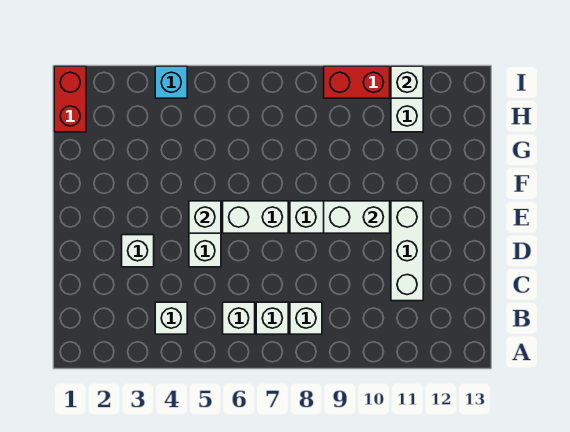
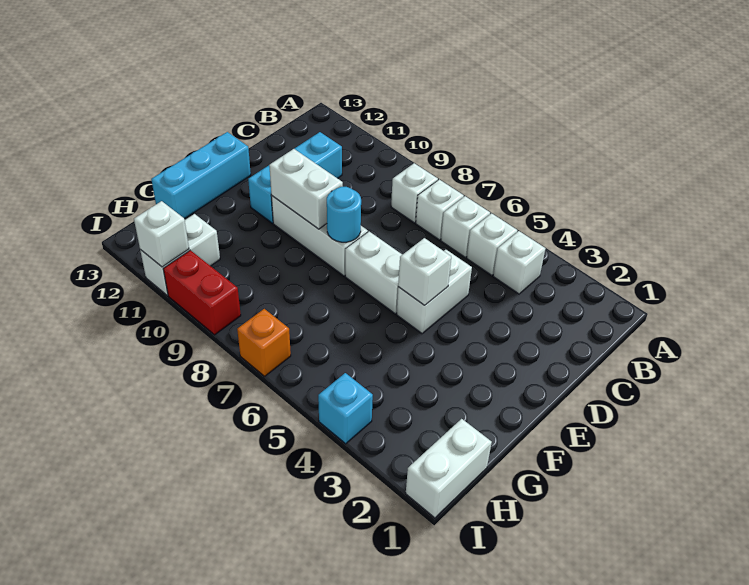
white 1x3 brick [391,201,423,301] -> cyan 1x3 brick [248,132,342,223]
white 1x1 brick [122,235,154,267] -> white 1x1 brick moved to [467,213,517,276]
none -> cyan 1x1 round brick [327,187,361,242]
none -> cyan 1x3 brick [151,132,251,219]
red 1x2 brick [54,66,86,132] -> white 1x2 brick [406,419,492,518]
none -> orange 1x1 brick [237,309,291,376]

